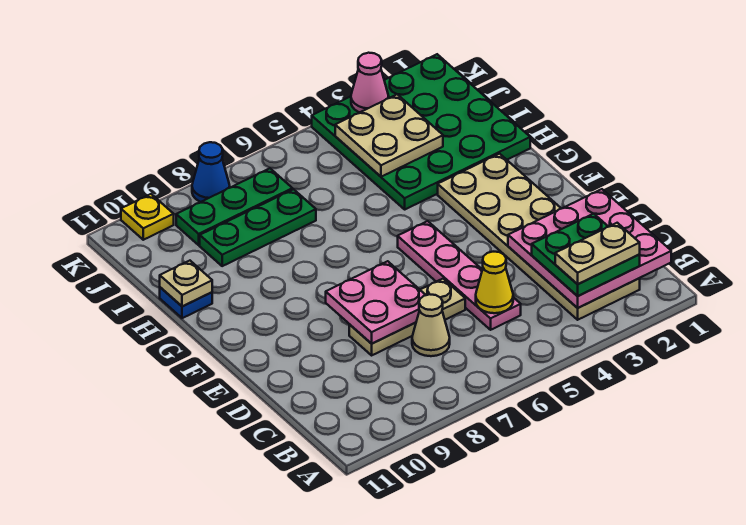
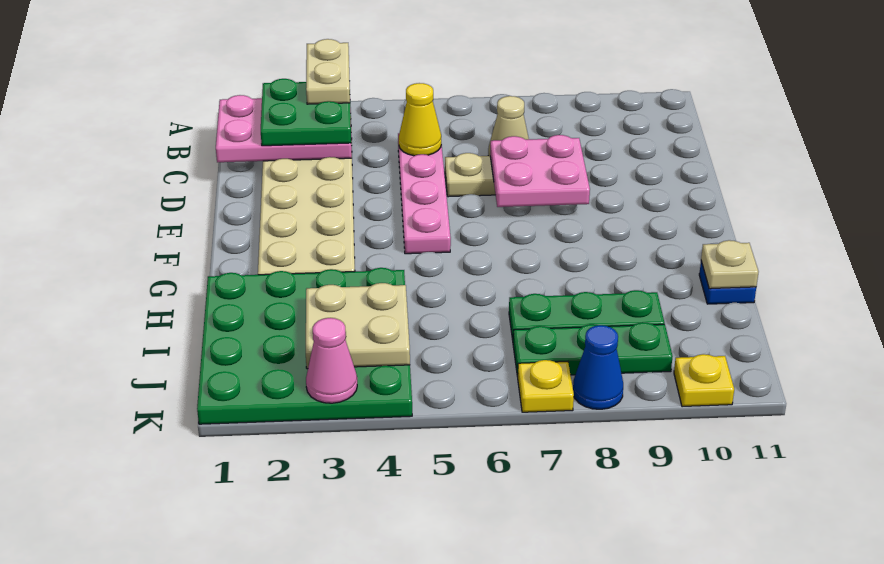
pink 3x3 plate [508,189,671,308] -> pink 2x3 plate [216,95,352,162]
tan 1x2 plate [555,223,640,284] -> tan 1x2 plate turned to [306,39,350,104]
none -> yellow 1x1 plate [518,360,574,412]

